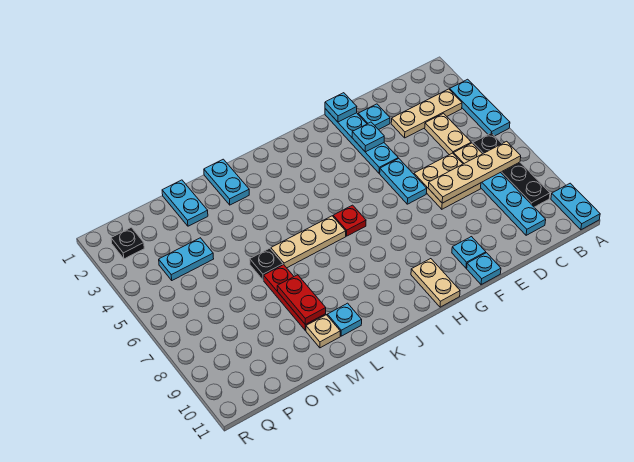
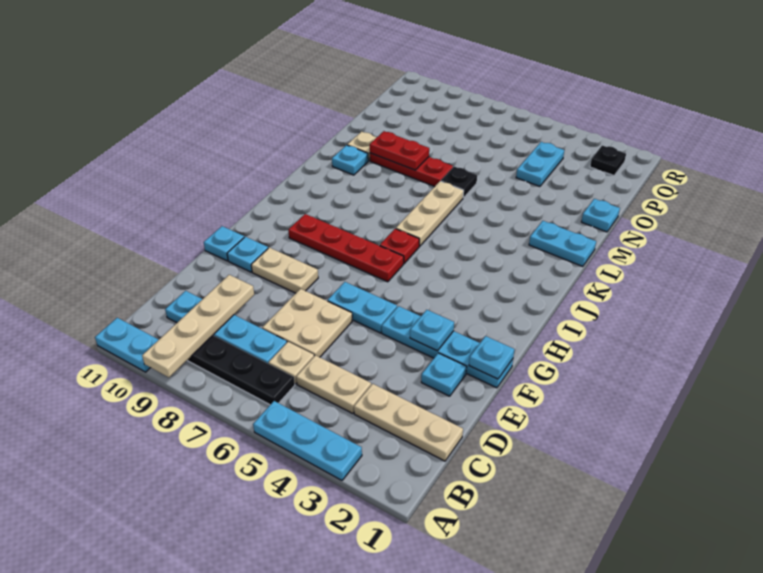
tan 1x3 plate [391,89,462,138] -> tan 1x3 plate turned to [354,384,463,461]
tan 1x4 plate [428,141,521,203] -> tan 1x4 plate moved to [142,275,254,377]
none -> red 1x4 plate [288,214,404,282]
tan 1x2 plate [411,259,460,307] -> tan 1x2 plate moved to [251,248,318,293]
cyan 1x2 plate [162,180,208,226] -> cyan 1x1 plate [581,199,620,232]

